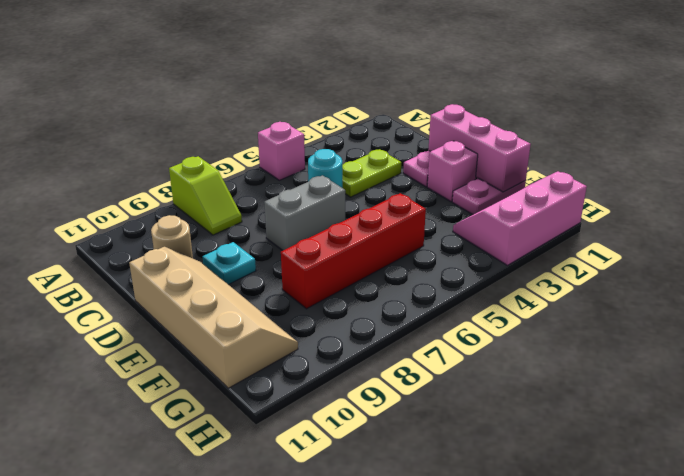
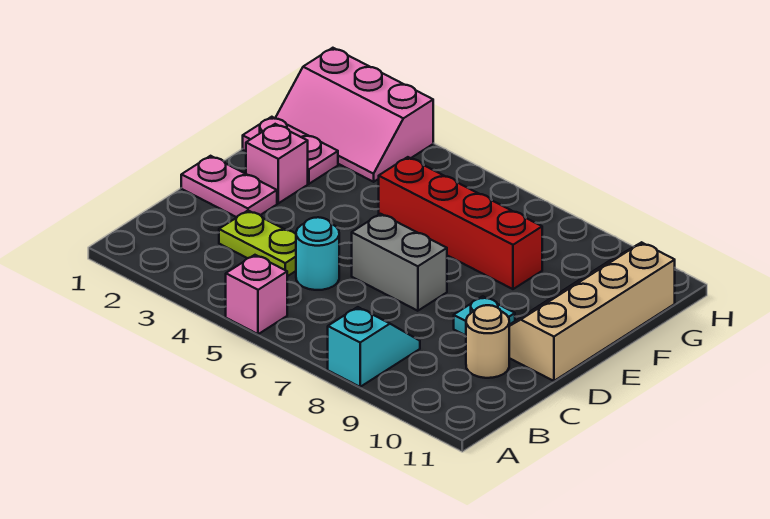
lime 1x2 slope [169,156,242,235] -> cyan 1x2 slope [328,307,420,387]
pink 1x3 brick [428,104,531,192] -> none

